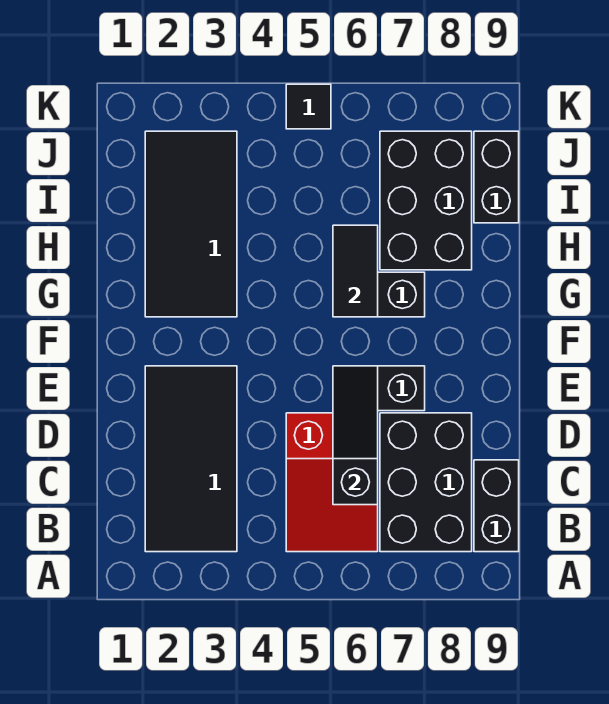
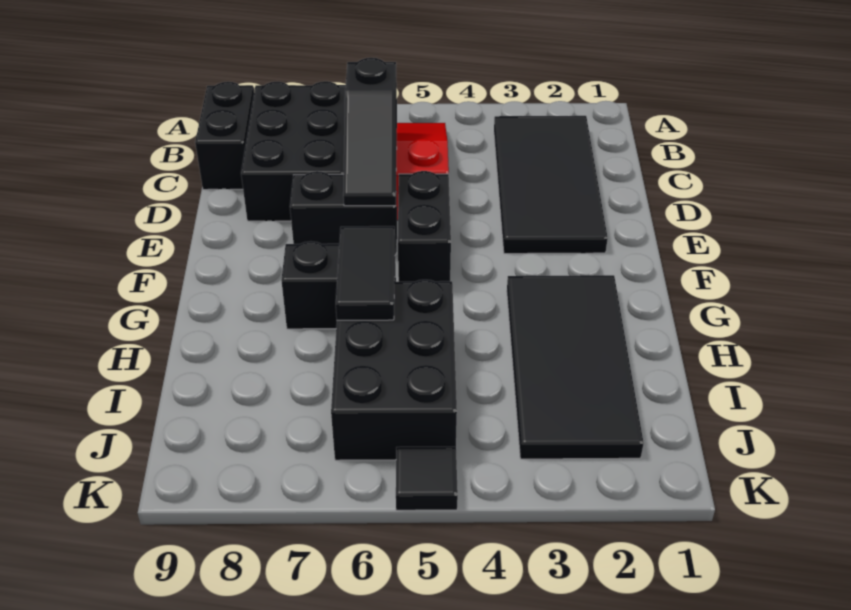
black 2x3 brick [380,131,472,270] -> black 2x3 brick moved to [331,280,457,460]
black 1x2 brick [474,131,519,223] -> black 1x2 brick moved to [398,171,451,282]

